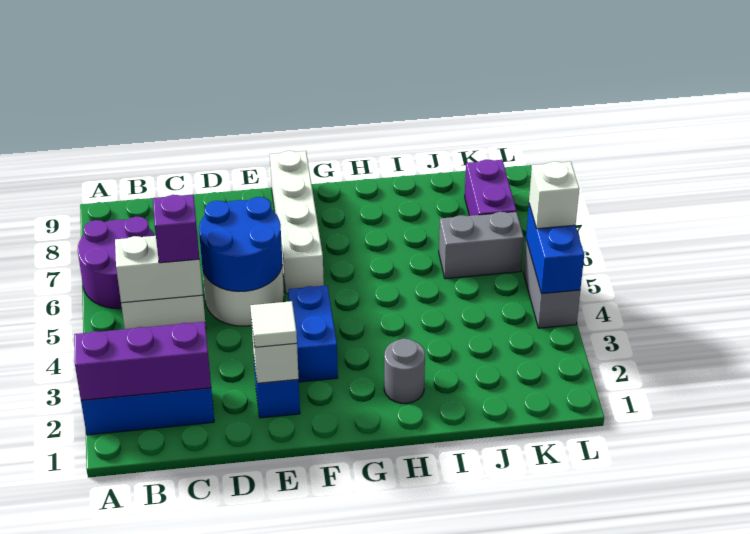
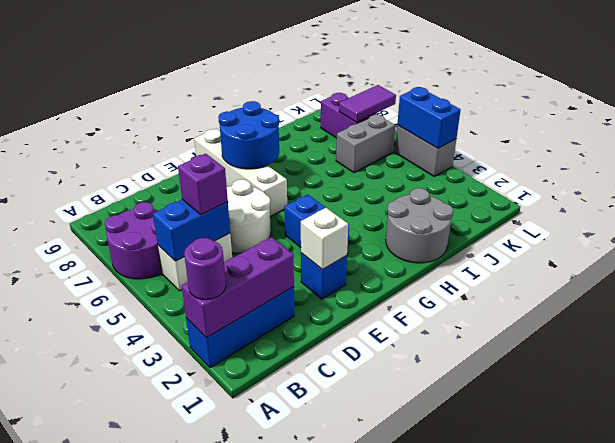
none -> purple 1x1 round brick [184,238,226,300]
white 1x2 brick [115,236,203,303] -> blue 1x2 brick [153,199,230,261]
blue 2x2 round brick [199,197,282,291] -> blue 2x2 round brick moved to [218,101,279,169]
white 1x1 tile [250,301,297,347] -> none
grey 1x1 round brick [384,339,425,403] -> grey 2x2 round brick [386,188,453,263]
none -> purple 1x2 tile [339,85,396,122]
white 1x1 brick [529,162,579,229] -> none

